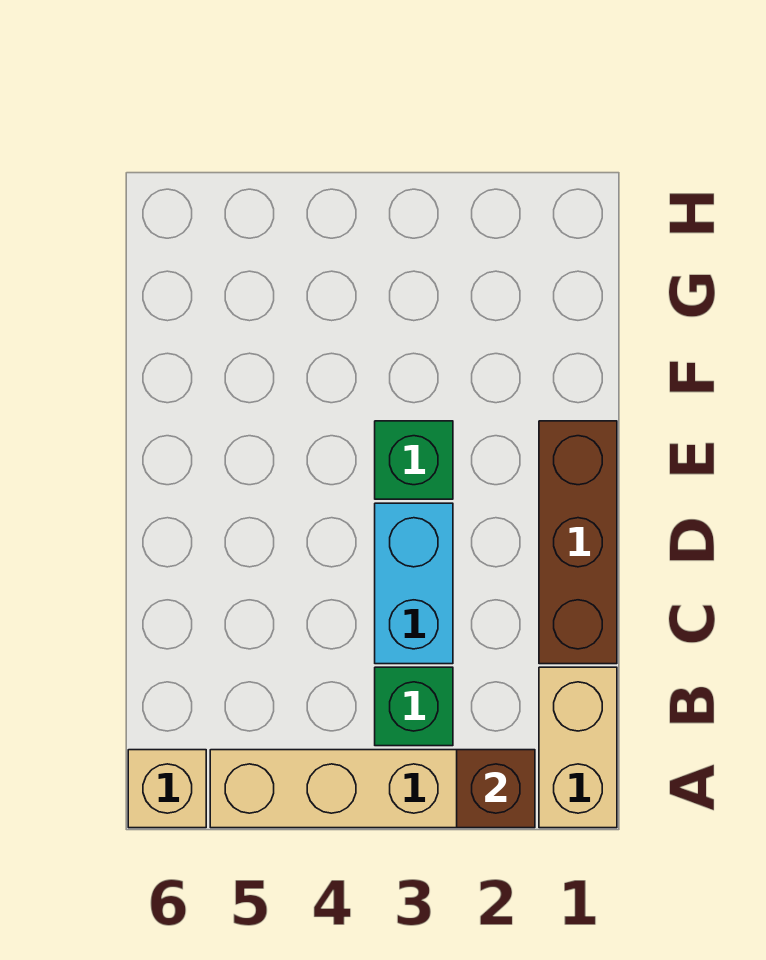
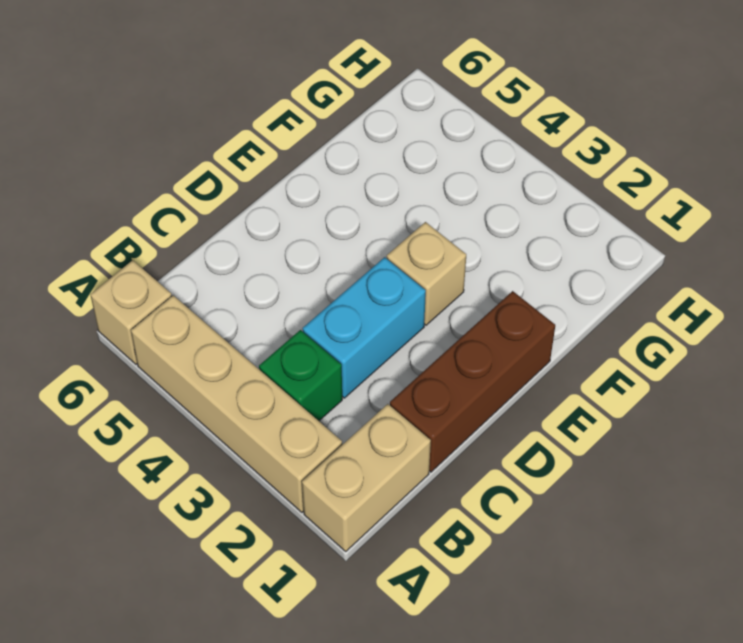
brown 1x1 brick [457,750,535,828] -> none
green 1x1 brick [375,421,453,499] -> tan 1x1 brick [387,222,466,325]

